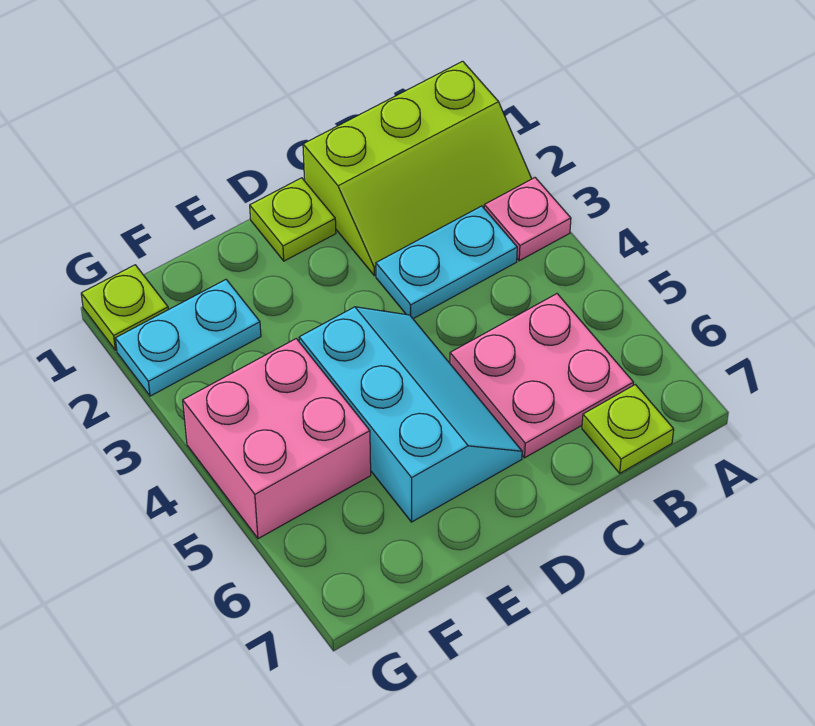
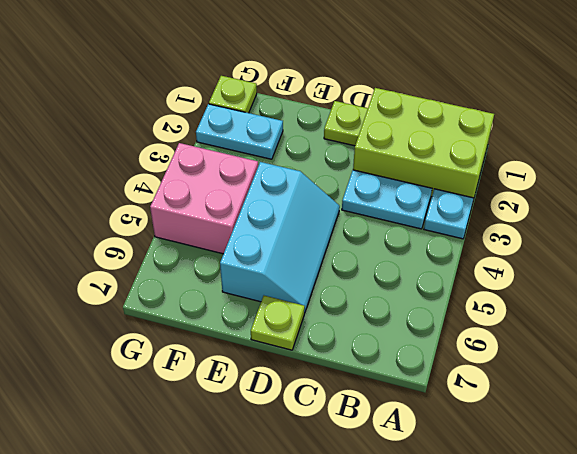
lime 2x3 slope [303,61,532,276] -> lime 2x3 brick [353,88,494,200]
pink 1x1 plate [484,178,571,261] -> cyan 1x1 plate [424,189,474,239]
pink 2x2 plate [450,294,633,458] -> none
lime 1x1 plate [582,384,674,473] -> lime 1x1 plate moved to [251,296,305,350]

